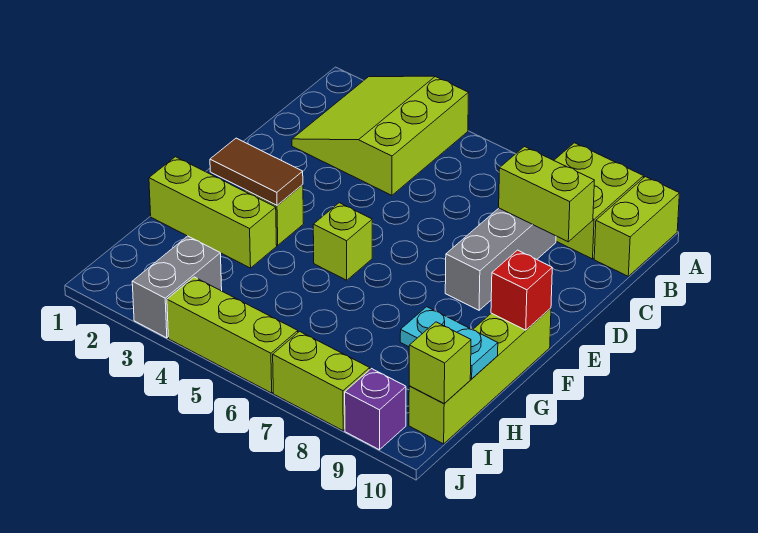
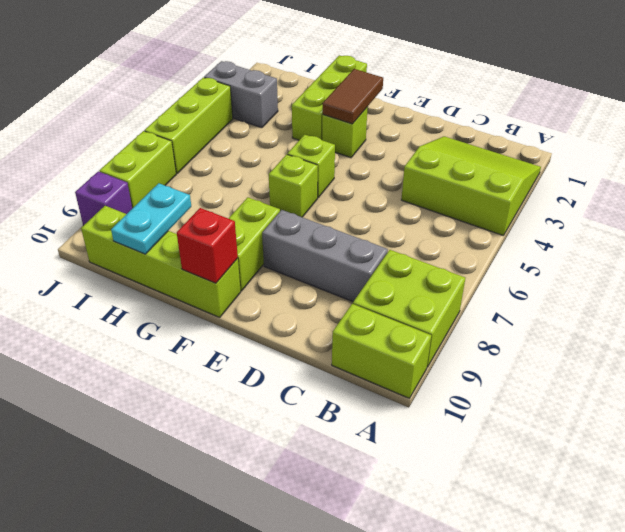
lime 1x2 brick [499,147,594,242] -> lime 1x2 brick moved to [228,197,280,291]
lime 1x1 brick [409,322,471,404] -> lime 1x1 brick moved to [269,154,318,217]

